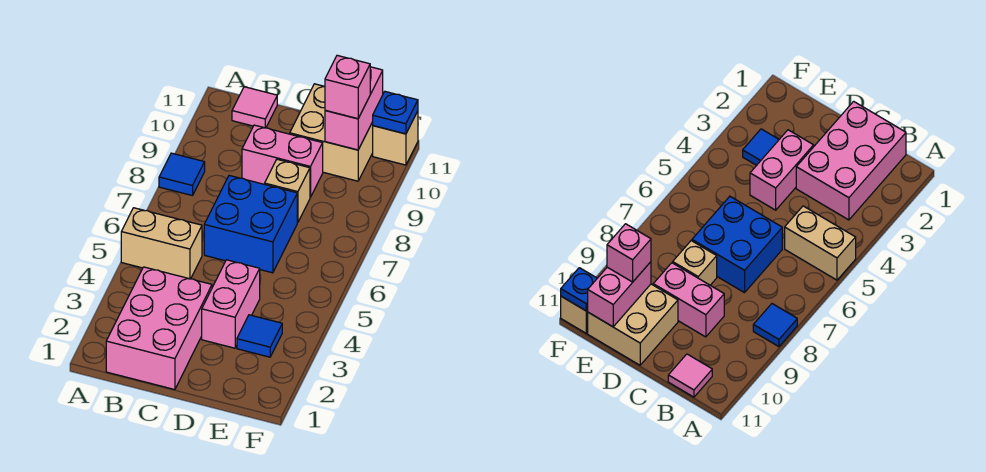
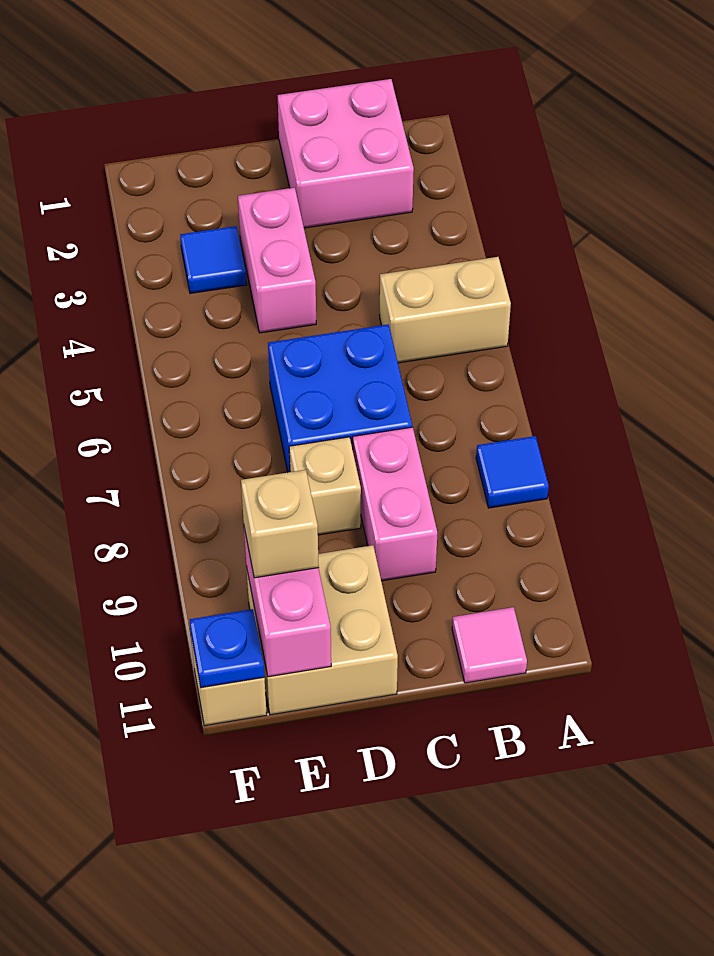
pink 2x3 brick [106,267,212,390] -> pink 2x2 brick [278,79,414,228]
pink 1x2 brick [242,125,323,197] -> pink 1x2 brick turned to [353,427,437,581]
pink 1x1 brick [325,55,370,119] -> tan 1x1 brick [241,470,319,578]

